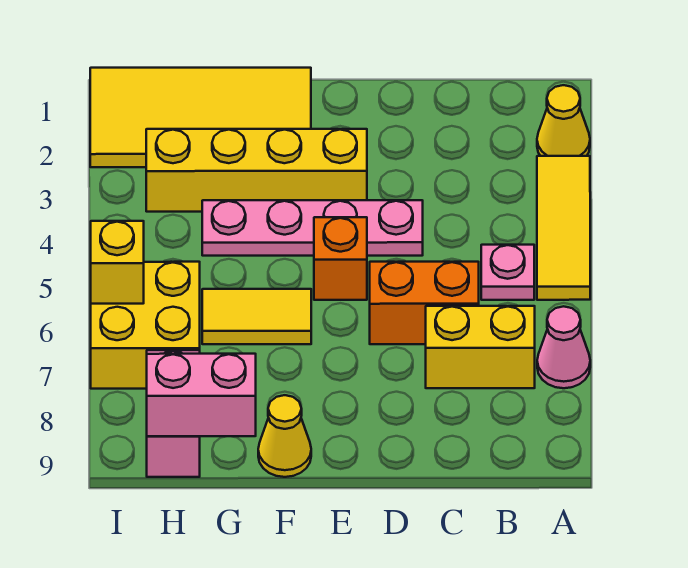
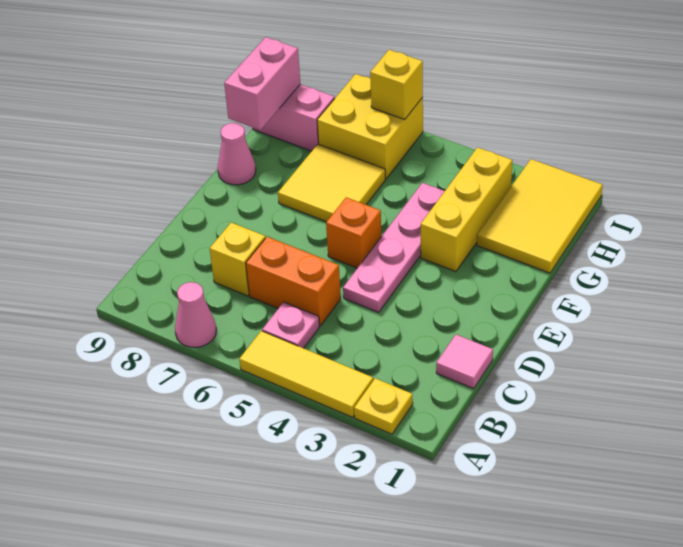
yellow 1x1 cone [537,85,590,156] -> yellow 1x1 plate [354,378,413,434]
yellow 1x2 brick [426,306,535,388] -> yellow 1x1 brick [210,222,265,296]
none -> pink 1x1 tile [436,335,493,389]
orange 1x2 brick [370,262,479,344] -> orange 1x2 brick turned to [246,237,341,326]
yellow 1x4 brick [146,129,367,212] -> yellow 1x3 brick [421,147,512,272]
yellow 2x4 tile [90,68,311,167] -> yellow 2x3 tile [477,159,603,273]
yellow 1x2 tile [202,289,311,344] -> yellow 2x2 tile [278,144,385,222]
yellow 1x1 cone [258,395,311,477] -> pink 1x1 cone [218,123,256,185]

